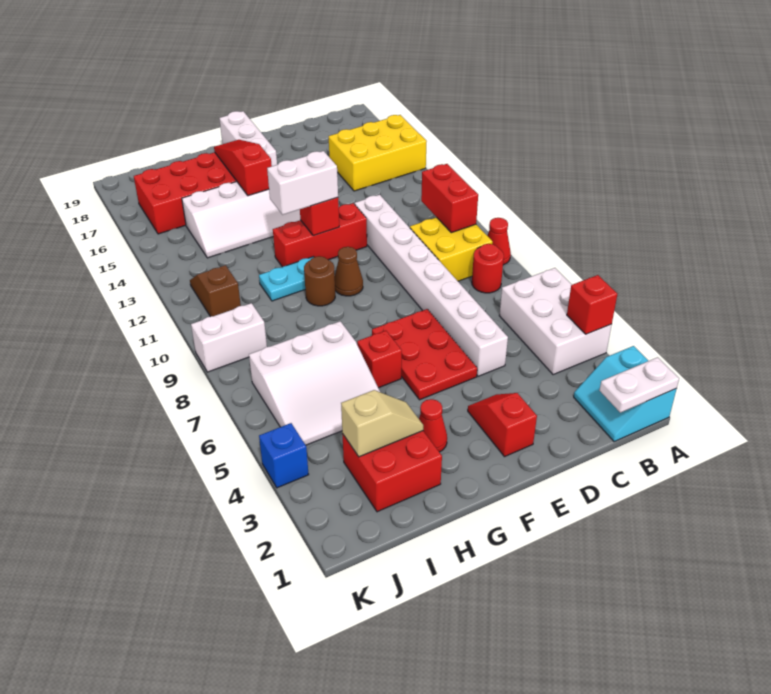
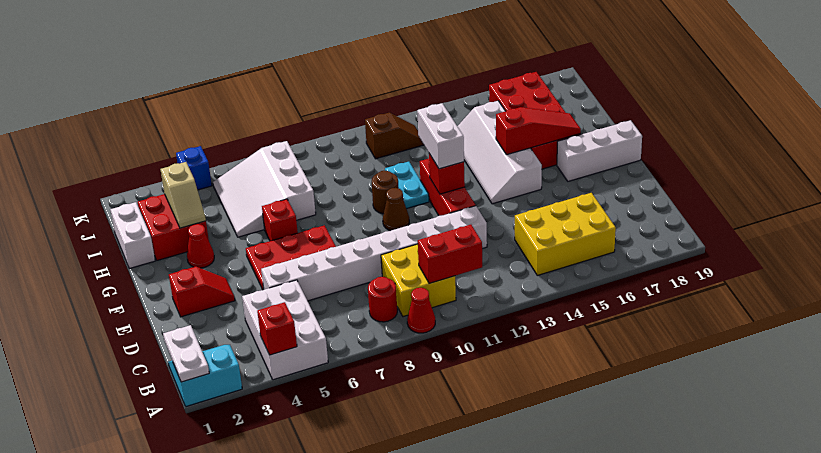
white 2x3 brick [499,268,612,375] -> white 2x3 brick turned to [242,280,328,380]
yellow 2x3 brick [329,115,427,191] -> yellow 2x3 brick turned to [515,193,616,275]
white 1x2 brick [191,303,267,372] -> white 1x2 brick moved to [110,202,155,268]

